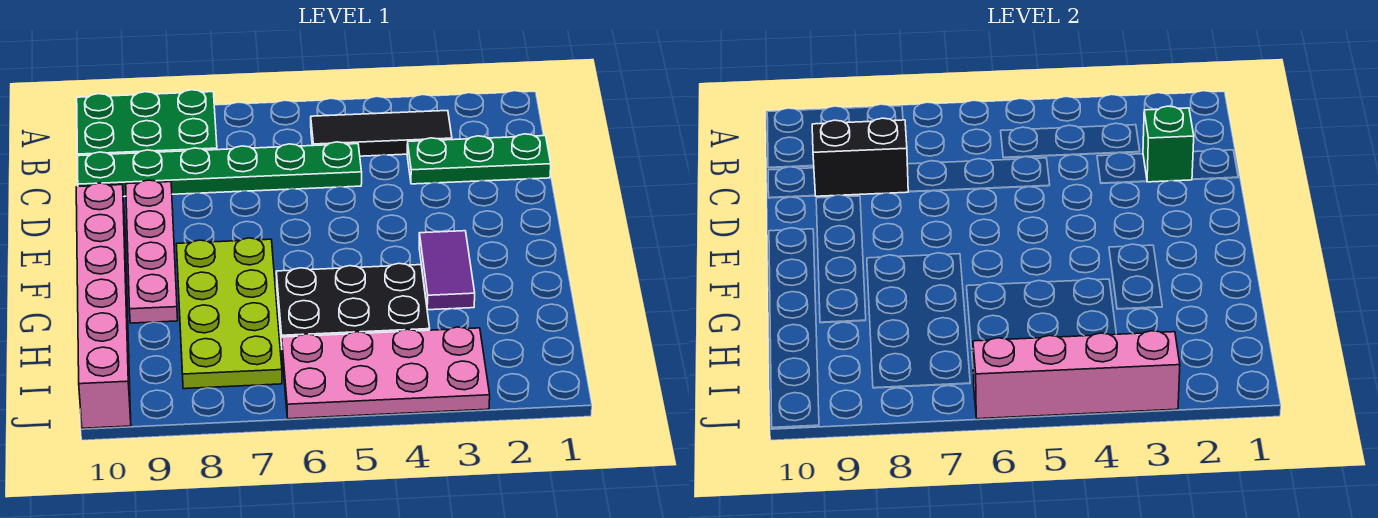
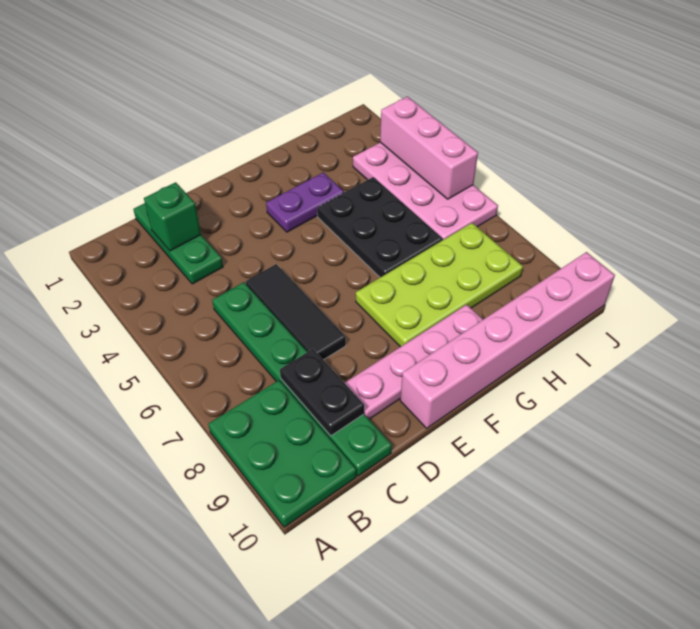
black 1x3 tile [311,111,452,156] -> black 1x3 tile moved to [246,264,346,360]
black 1x2 brick [812,118,908,196] -> black 1x2 plate [280,349,364,436]
purple 1x2 tile [419,231,475,310] -> purple 1x2 plate [266,172,344,232]
pink 1x4 brick [973,331,1180,419] -> pink 1x3 brick [380,96,478,199]

